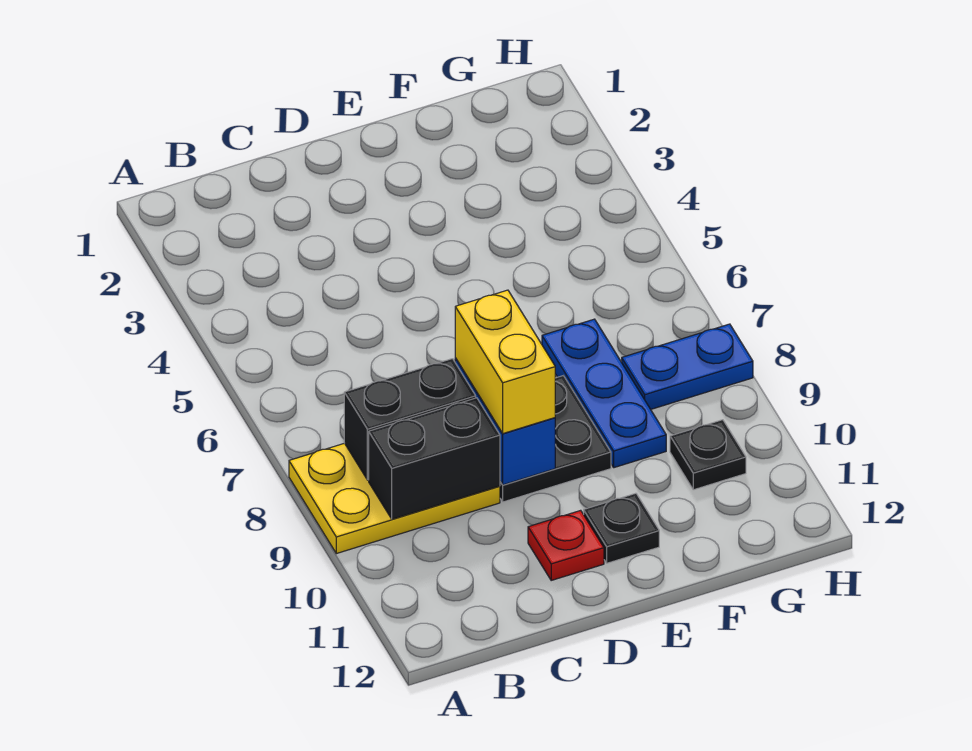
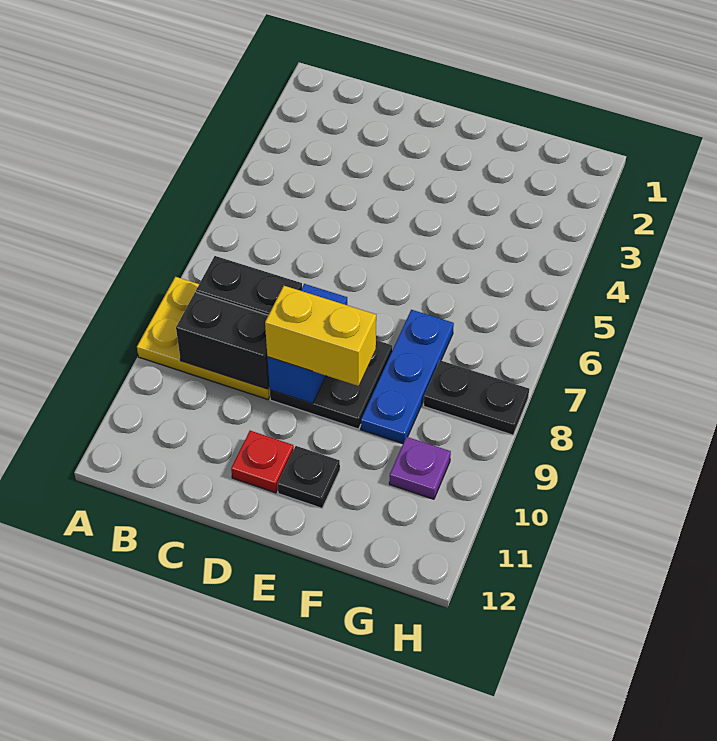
yellow 1x2 brick [455,290,555,433] -> yellow 1x2 brick turned to [265,286,376,386]
blue 1x2 plate [622,324,753,409] -> black 1x2 plate [424,360,529,435]
black 1x1 plate [670,420,746,490] -> purple 1x1 plate [389,437,451,499]

